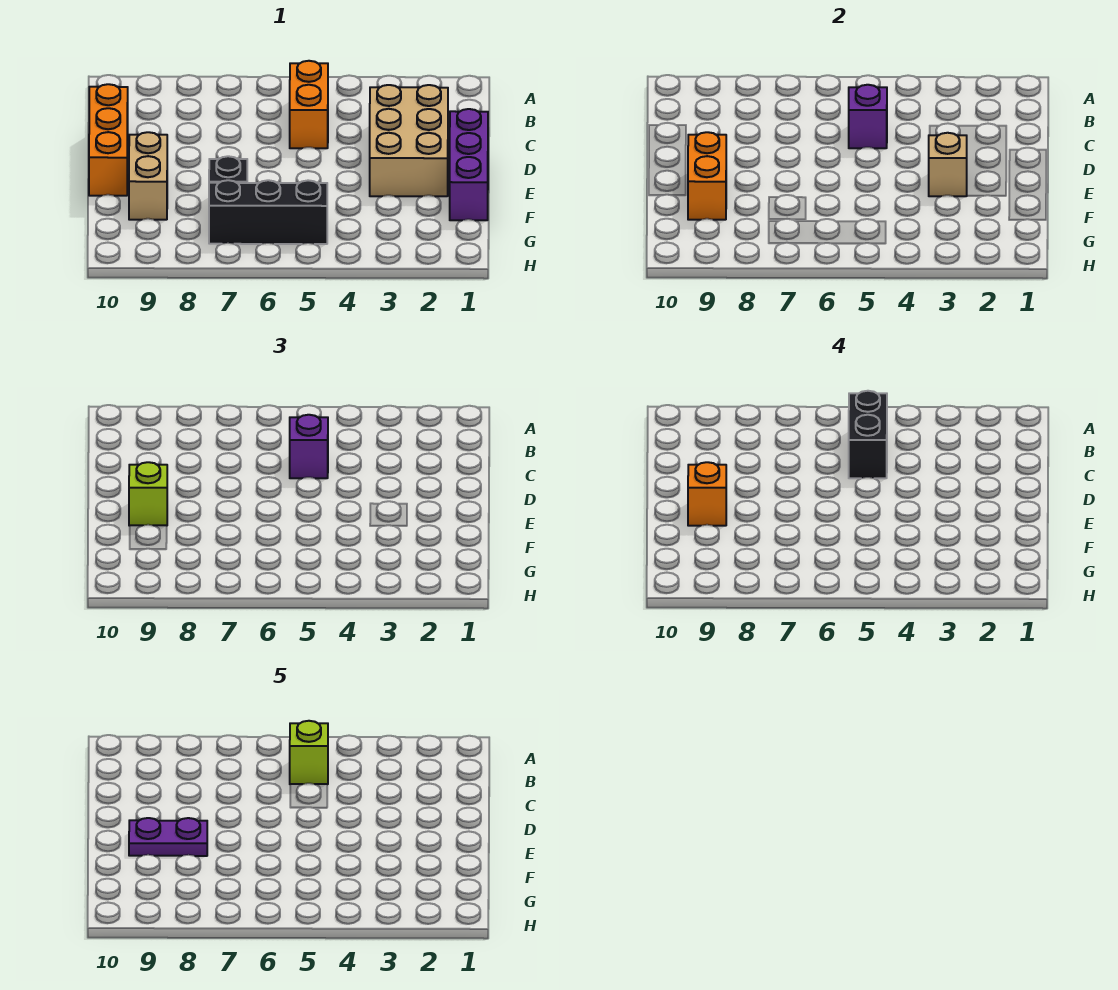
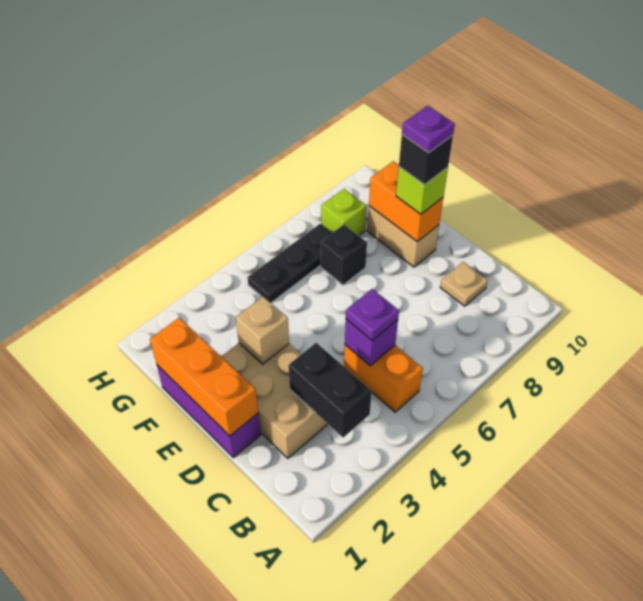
black 1x2 brick [849,391,887,478] -> black 1x2 brick moved to [289,343,372,438]
lime 1x1 brick [290,721,328,784] -> lime 1x1 brick moved to [321,189,367,236]
purple 1x1 brick [290,415,328,478] -> purple 1x1 plate [346,289,399,341]
none -> tan 1x1 plate [440,262,488,306]
orange 1x3 brick [89,84,128,196] -> orange 1x3 brick moved to [150,318,258,436]
purple 1x2 plate [129,818,207,856] -> purple 1x1 plate [402,106,455,153]
orange 1x1 brick [688,462,726,526] -> black 1x1 brick [399,135,453,185]
black 1x3 brick [209,180,327,244] -> black 1x3 plate [247,224,332,303]

